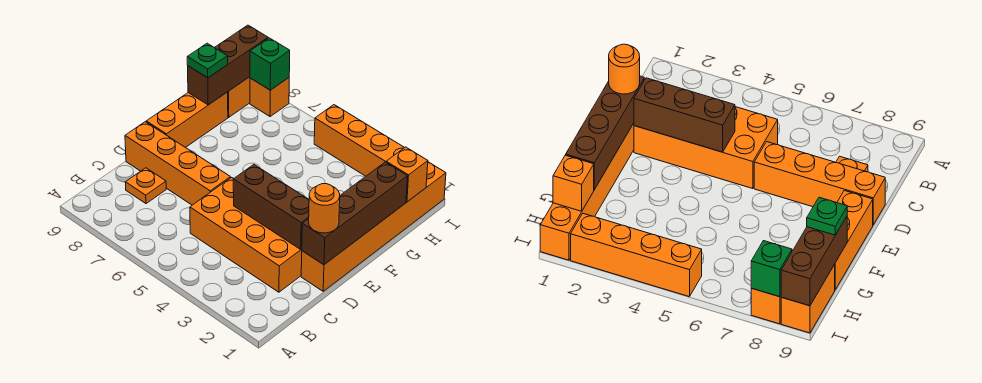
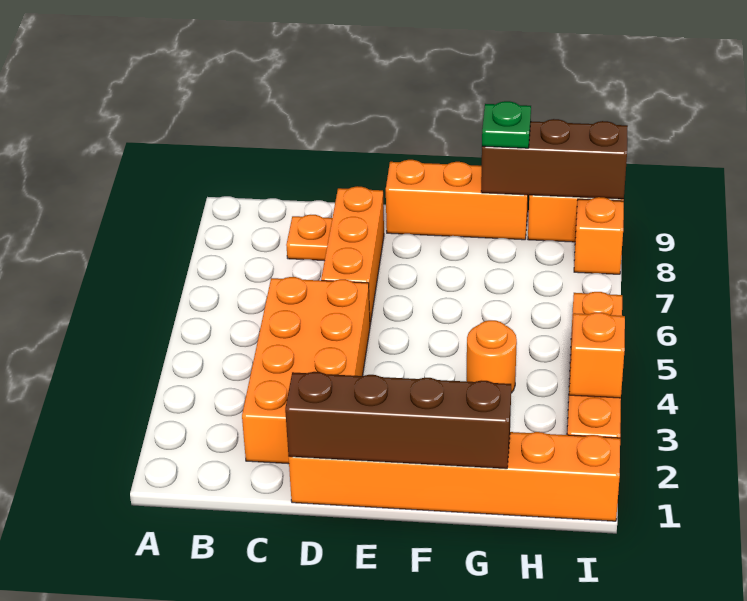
orange 1x1 round brick [309,184,340,233] -> orange 1x1 round brick moved to [467,320,517,393]
brown 1x3 brick [233,165,309,249] -> none
orange 1x4 brick [125,122,230,205] -> orange 1x3 brick [321,186,384,324]
orange 1x1 brick [386,147,428,202] -> orange 1x1 brick moved to [569,312,625,398]
green 1x1 brick [250,38,290,90] -> none

